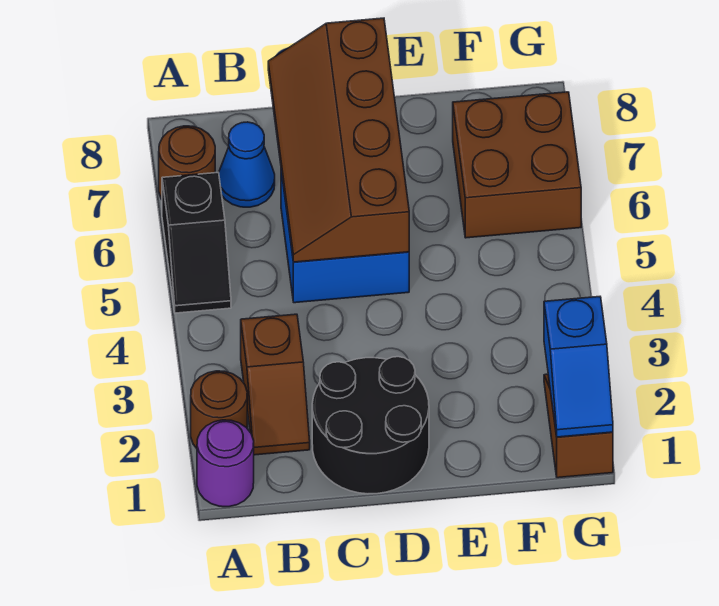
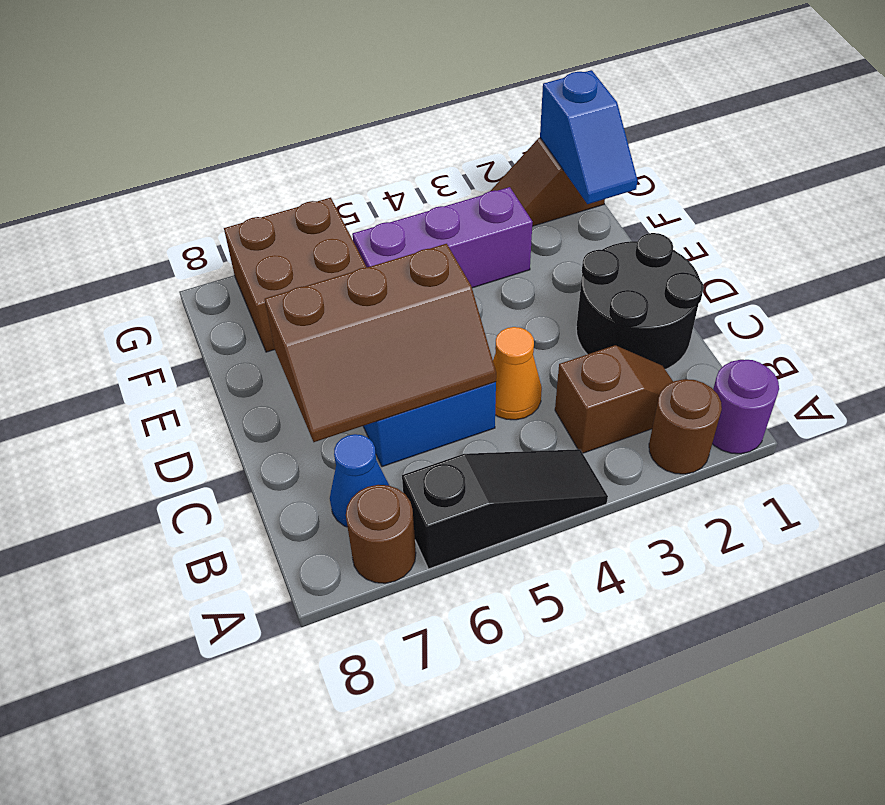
black 1x2 slope [162,172,231,313] -> black 1x3 slope [402,449,608,569]
none -> orange 1x1 cone [493,327,542,420]
brown 2x4 slope [268,18,409,262] -> brown 2x3 slope [265,244,496,442]
none -> purple 1x3 brick [352,187,532,288]
blue 1x2 slope [544,297,613,437] -> blue 1x2 slope turned to [540,70,638,204]

